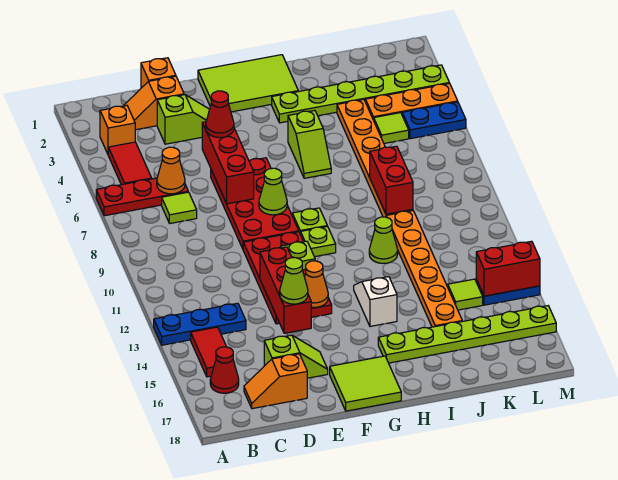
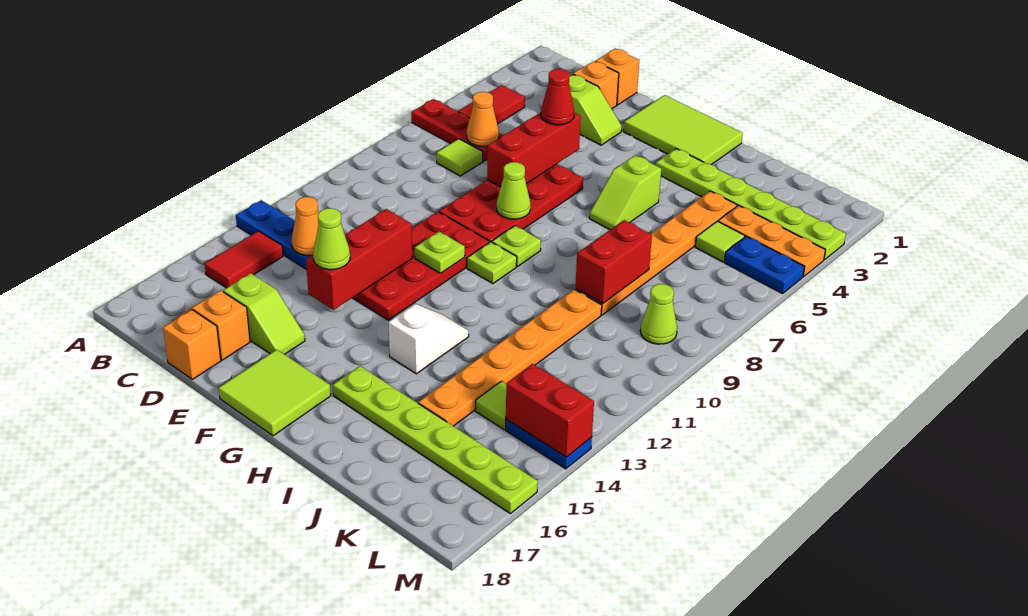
orange 1x1 brick [100,106,135,154] -> orange 1x1 brick moved to [163,310,221,379]
red 1x1 cone [210,347,239,393] -> none
orange 1x1 cone [305,261,328,307] -> orange 1x1 cone moved to [292,197,319,255]
lime 1x1 cone [369,217,398,263] -> lime 1x1 cone moved to [640,284,677,344]

